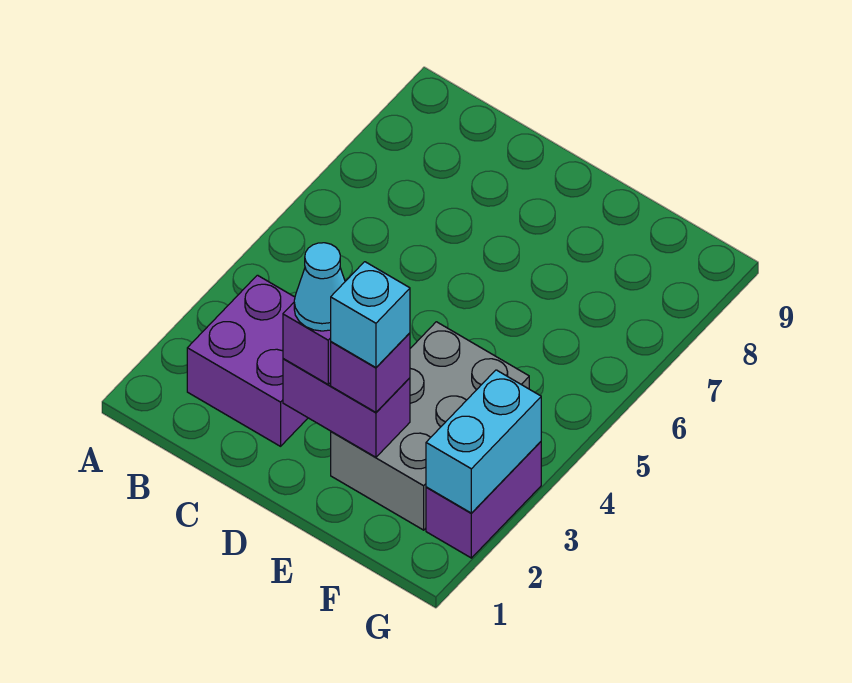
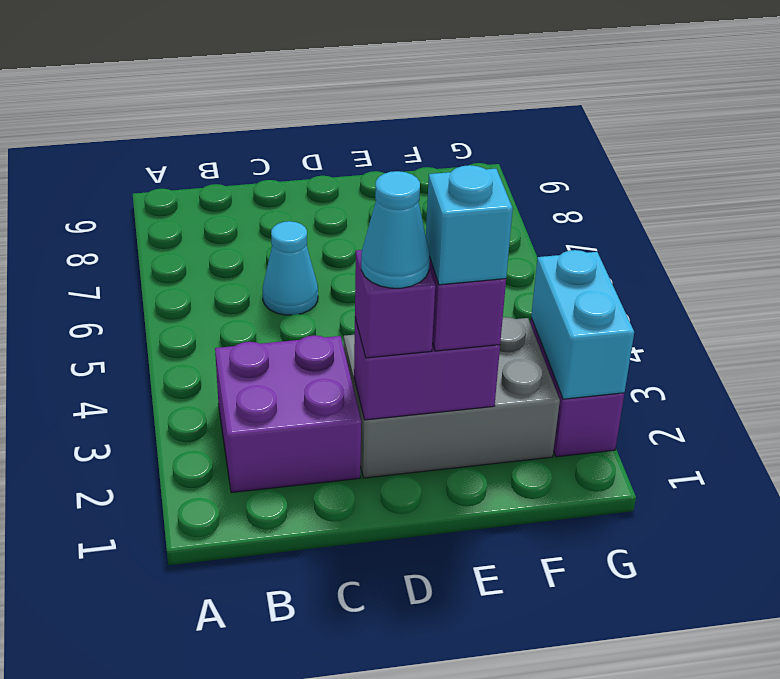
none -> cyan 1x1 cone [263,221,318,315]
grey 2x3 brick [331,322,529,530] -> grey 2x3 brick turned to [344,317,560,478]

